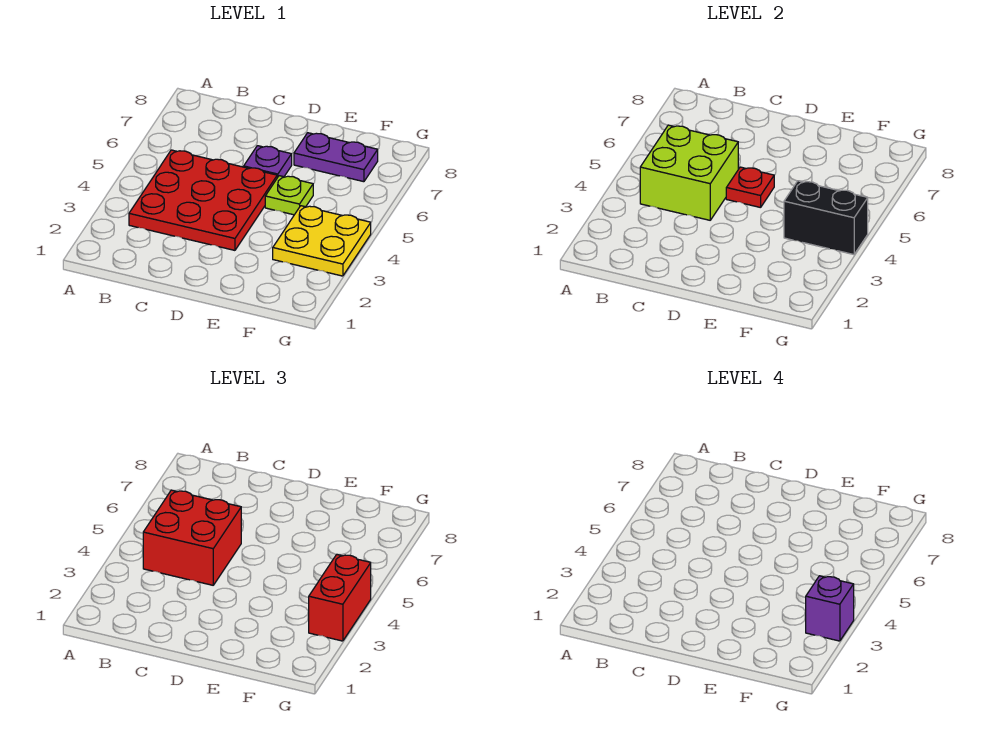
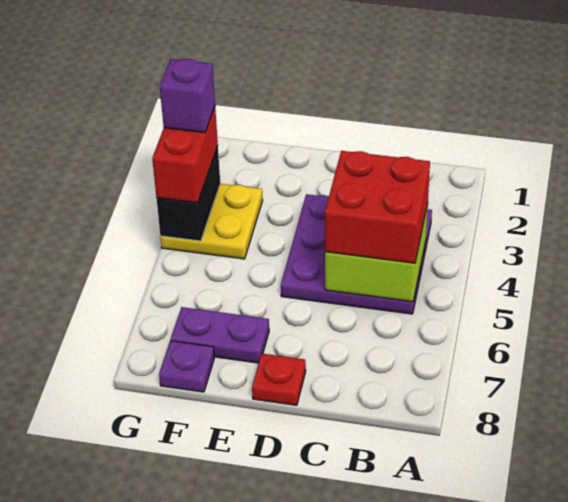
red 3x3 plate [129,150,277,250] -> purple 3x3 plate [281,194,432,314]
red 1x1 plate [726,167,774,208] -> red 1x1 plate moved to [252,354,306,405]
purple 1x1 plate [244,146,292,178] -> purple 1x1 plate moved to [159,341,214,392]
lime 1x1 plate [265,176,313,215] -> none
black 1x2 brick [784,181,868,255] -> black 1x2 brick turned to [156,146,220,241]

